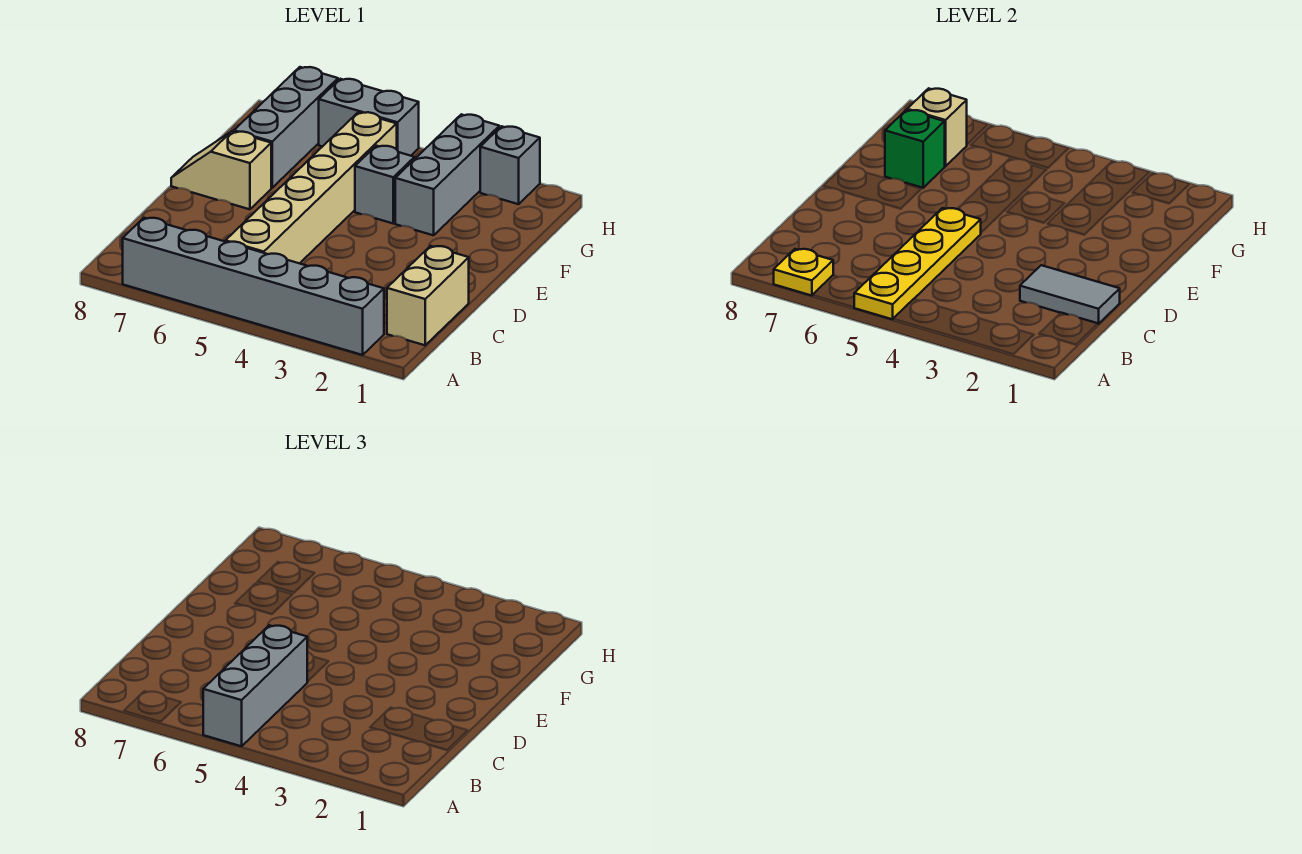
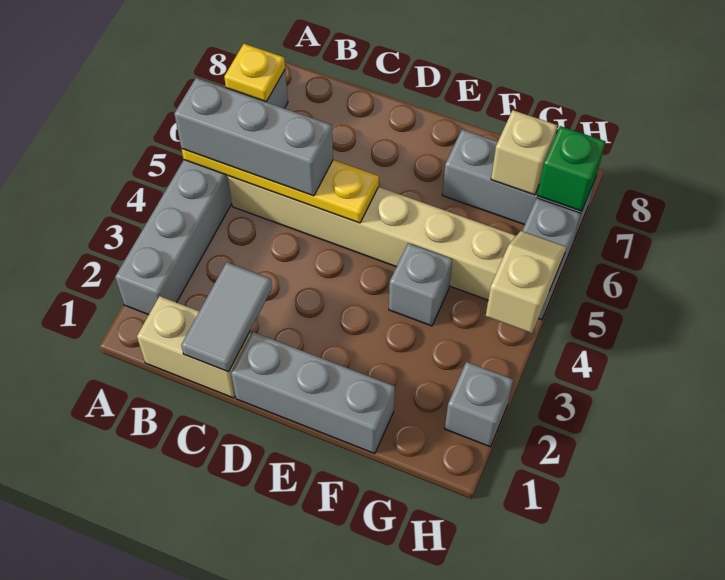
tan 1x2 slope [171,131,271,209] -> tan 1x2 slope moved to [486,231,566,333]
grey 1x3 brick [395,114,499,235] -> grey 1x3 brick moved to [231,332,395,454]
green 1x1 brick [885,110,945,188] -> green 1x1 brick moved to [537,126,606,211]

